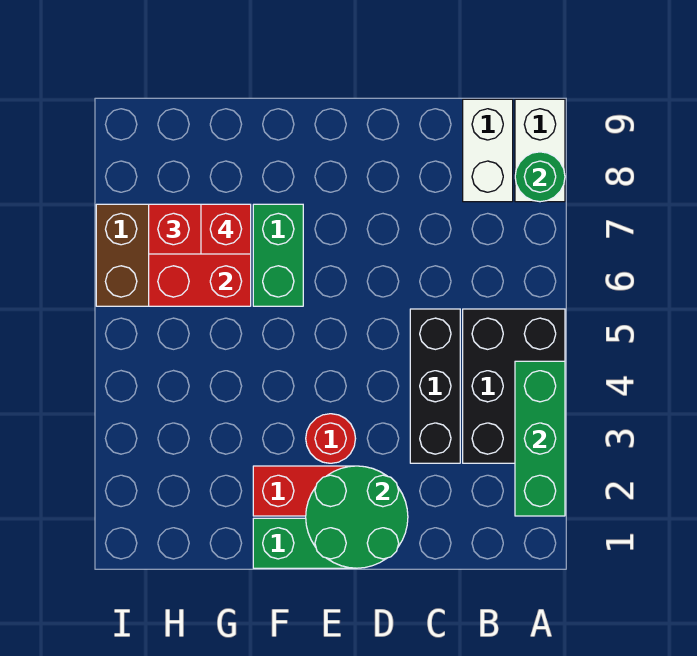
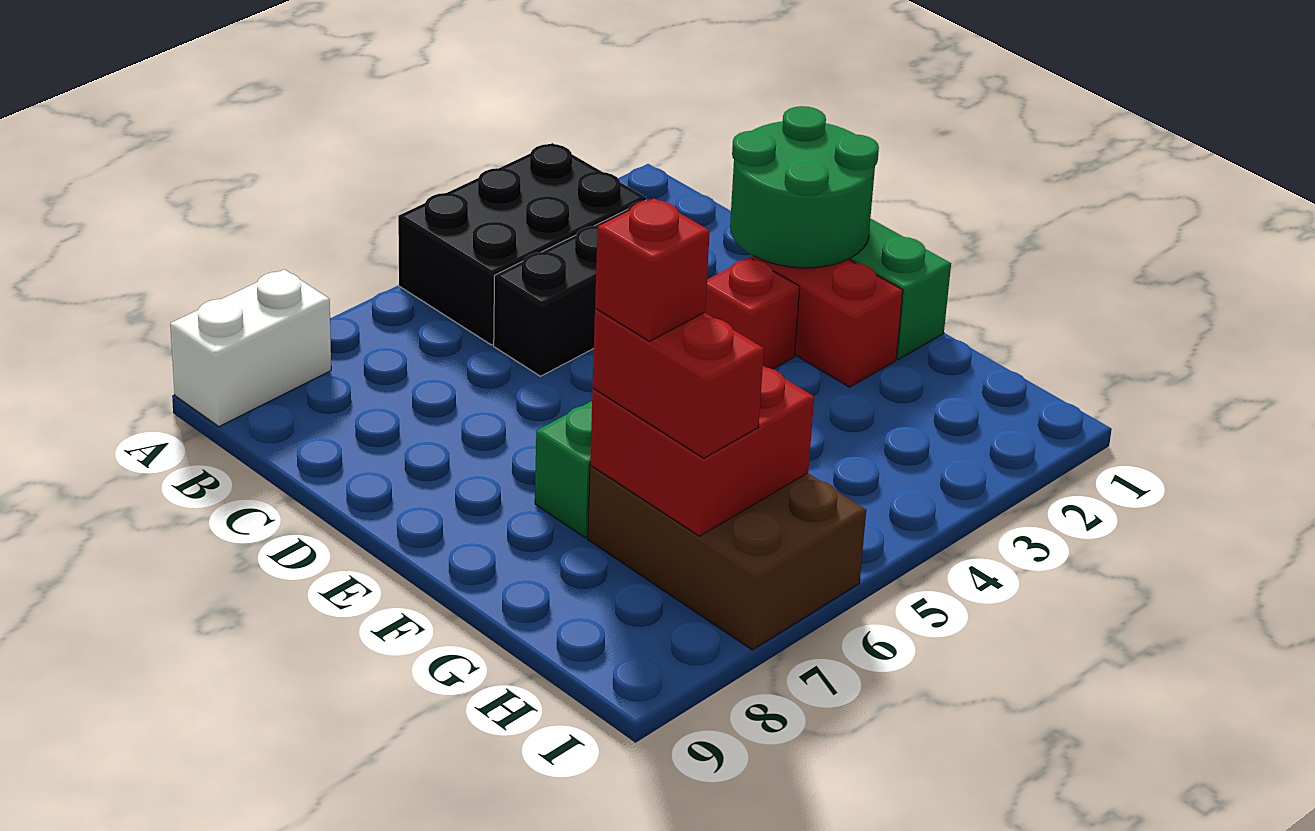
green 1x3 brick [515,361,565,516] -> none
green 1x1 round brick [515,152,565,202] -> none
white 1x2 brick [463,99,513,202] -> none
red 1x1 round brick [306,414,356,463] -> red 1x1 brick [705,258,800,369]

